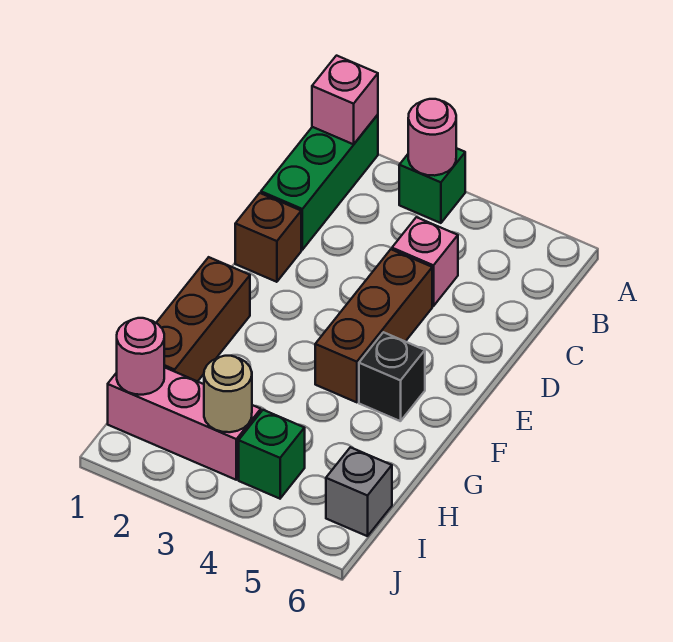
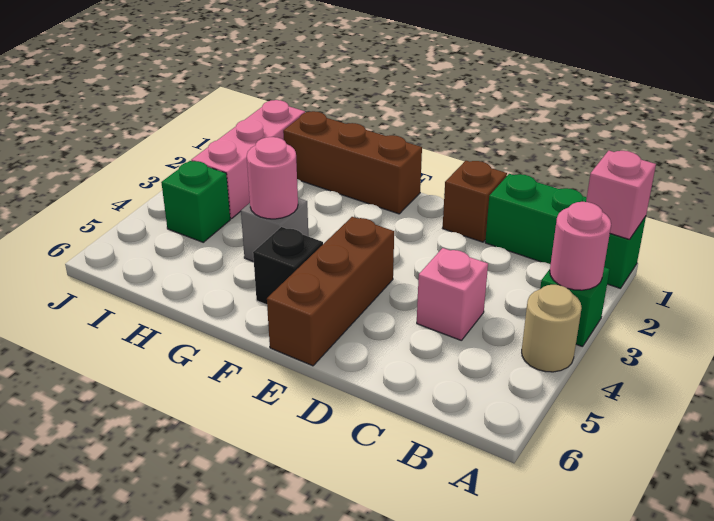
brown 1x3 brick [315,249,432,402] -> brown 1x3 brick turned to [267,217,394,366]
pink 1x1 round brick [117,318,164,395] -> pink 1x1 round brick moved to [247,137,298,219]
tan 1x1 round brick [204,356,252,432] -> tan 1x1 round brick moved to [522,285,582,372]
grey 1x1 brick [326,447,392,536] -> grey 1x1 brick moved to [241,198,308,262]

